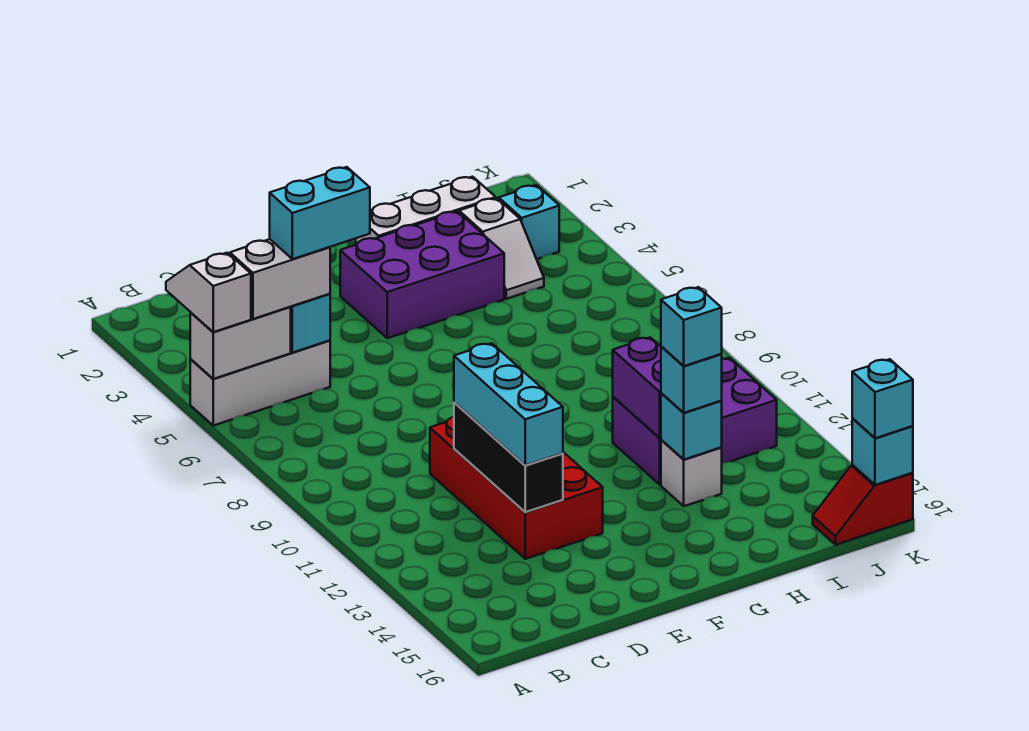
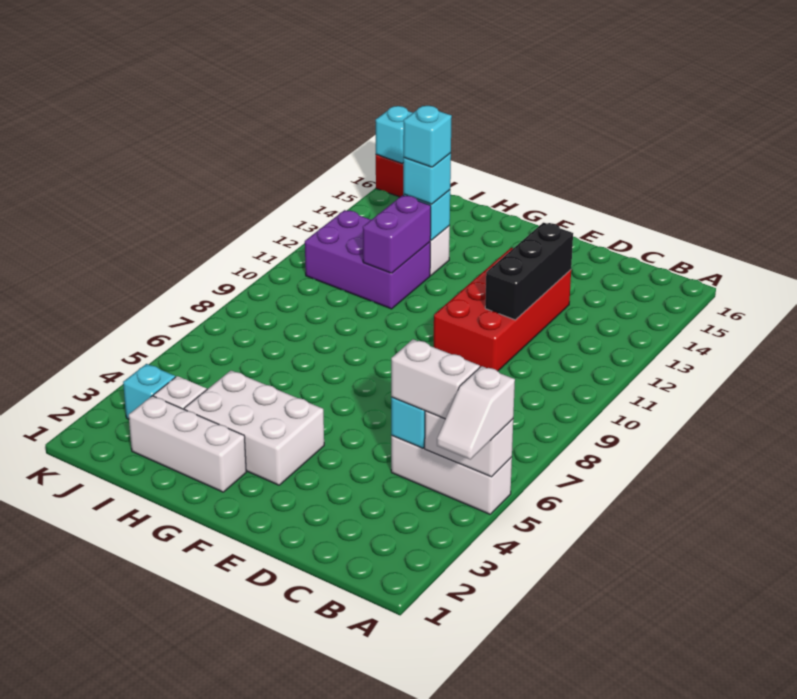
cyan 1x2 brick [270,167,370,259] -> none
cyan 1x3 brick [454,343,563,465] -> none
purple 2x3 brick [340,211,504,338] -> white 2x3 brick [184,371,324,485]
cyan 1x1 brick [852,359,913,438] -> none

